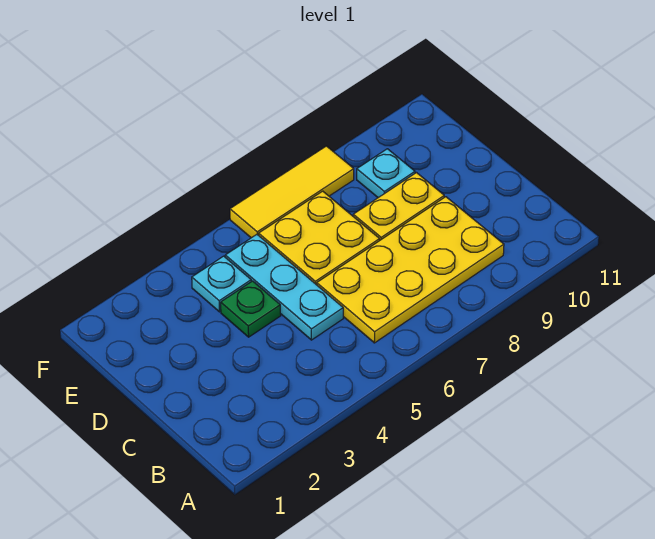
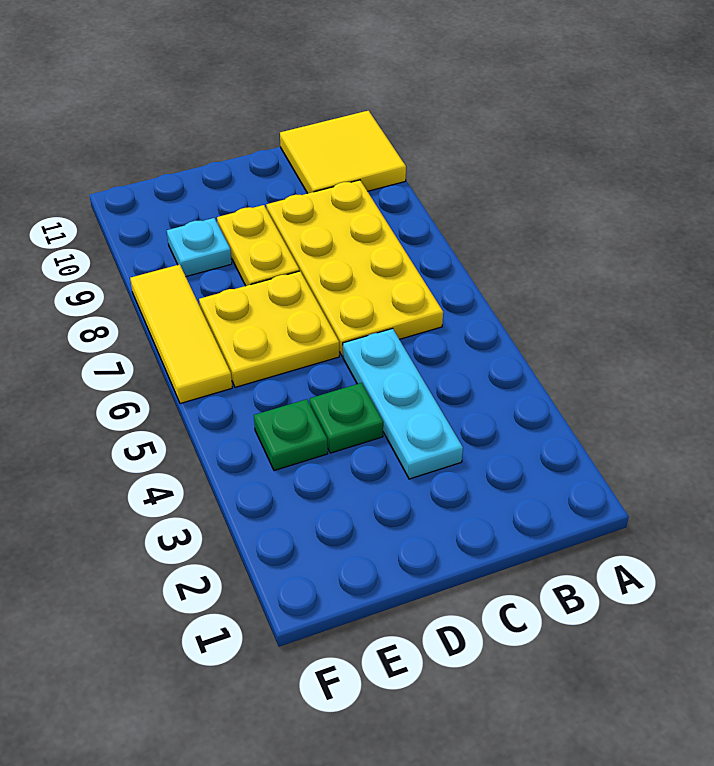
none -> yellow 2x2 tile [280,111,406,193]
cyan 1x3 plate [225,235,343,340] -> cyan 1x3 plate turned to [343,328,463,479]
cyan 1x1 plate [192,256,251,312] -> green 1x1 plate [254,399,328,471]

